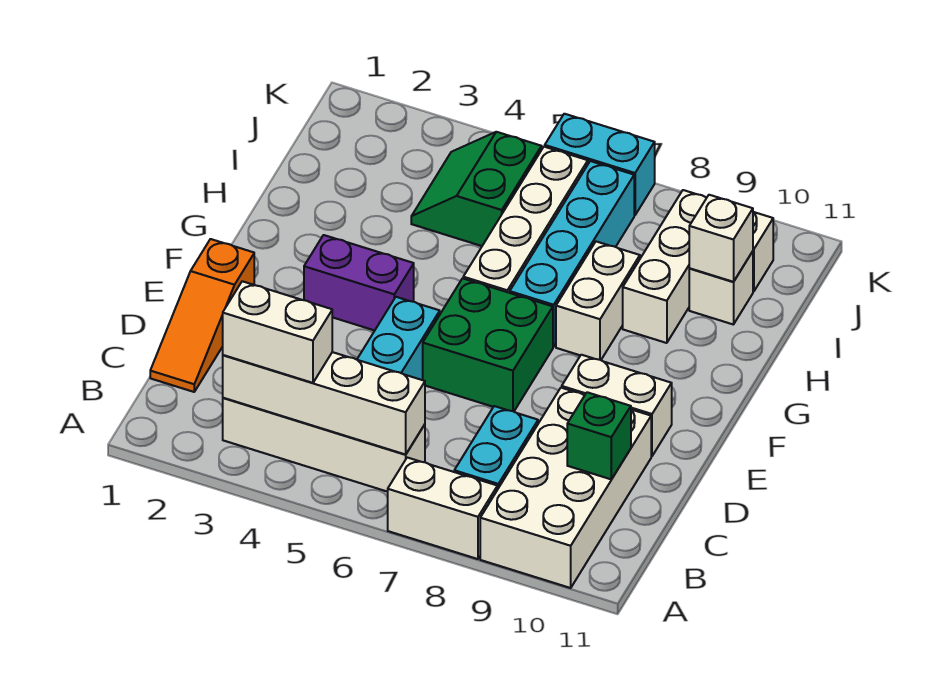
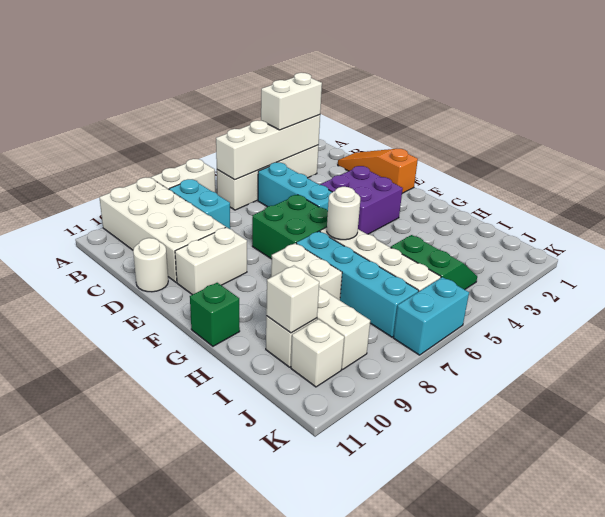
green 1x1 brick [567,392,631,479] -> green 1x1 brick moved to [190,283,240,346]
none -> white 1x1 round brick [133,238,168,292]
purple 1x2 brick [304,235,414,330] -> purple 2x2 brick [320,166,403,234]
none -> white 1x1 round brick [327,187,360,240]

